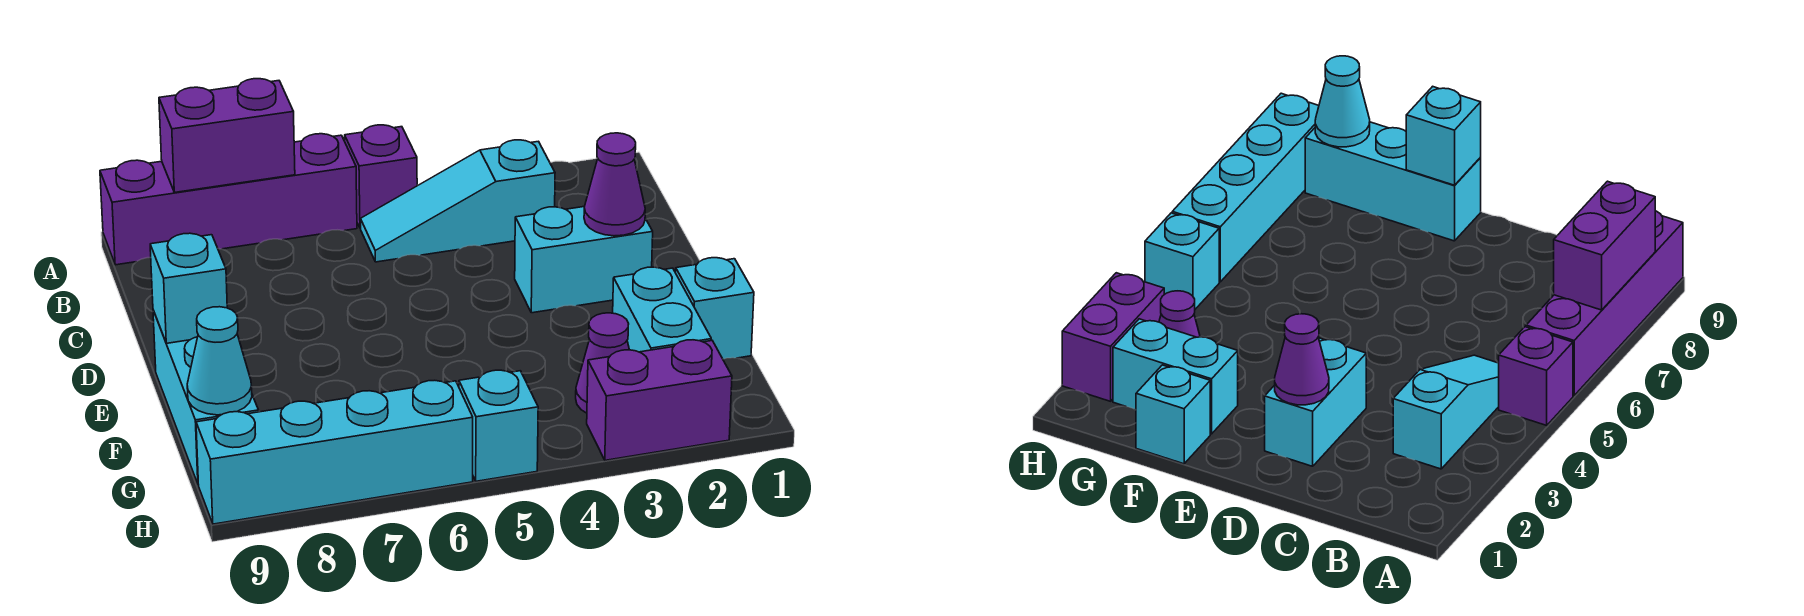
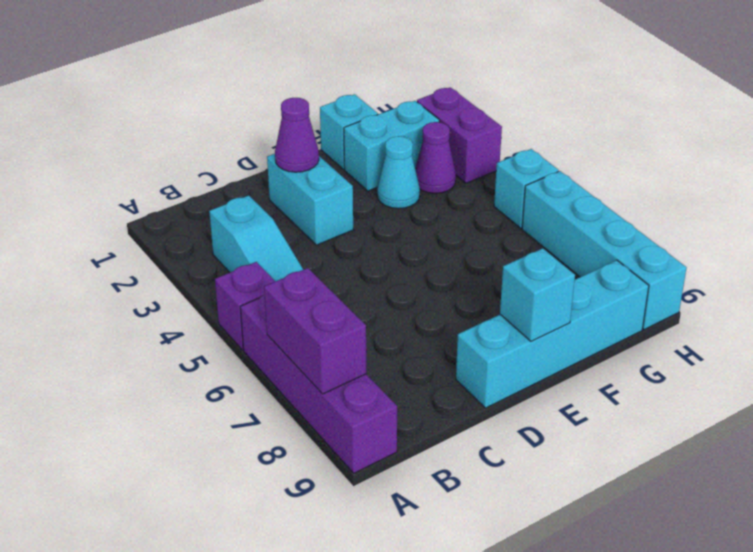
cyan 1x3 brick [153,310,259,484] -> cyan 1x4 brick [456,260,649,408]
cyan 1x1 cone [187,307,252,415] -> cyan 1x1 cone moved to [377,136,420,209]

